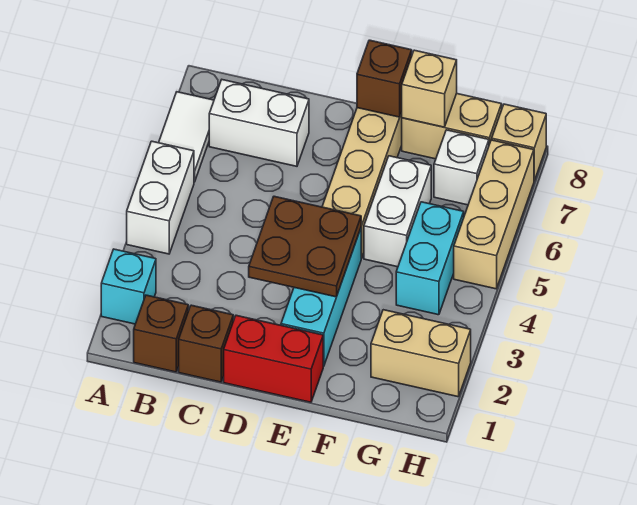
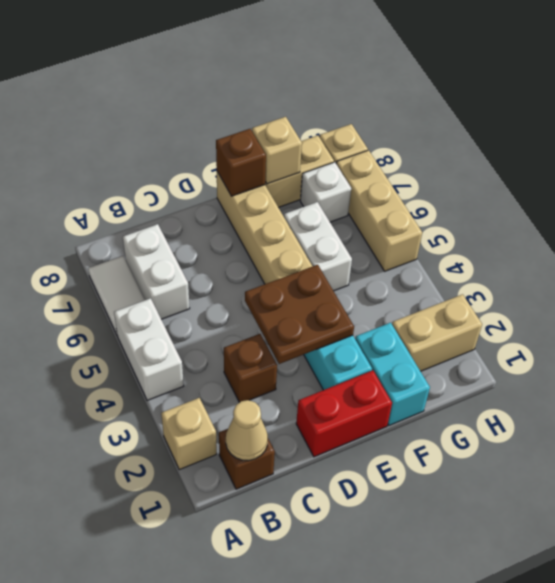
cyan 1x1 brick [101,249,156,324] -> tan 1x1 brick [161,398,217,470]
none -> tan 1x1 cone [226,400,268,461]
white 1x2 brick [209,80,309,166] -> white 1x2 brick turned to [123,224,190,319]
brown 1x1 brick [179,305,233,382] -> brown 1x1 brick moved to [224,334,277,403]
cyan 1x2 brick [396,202,464,315] -> cyan 1x2 brick moved to [355,323,430,425]

